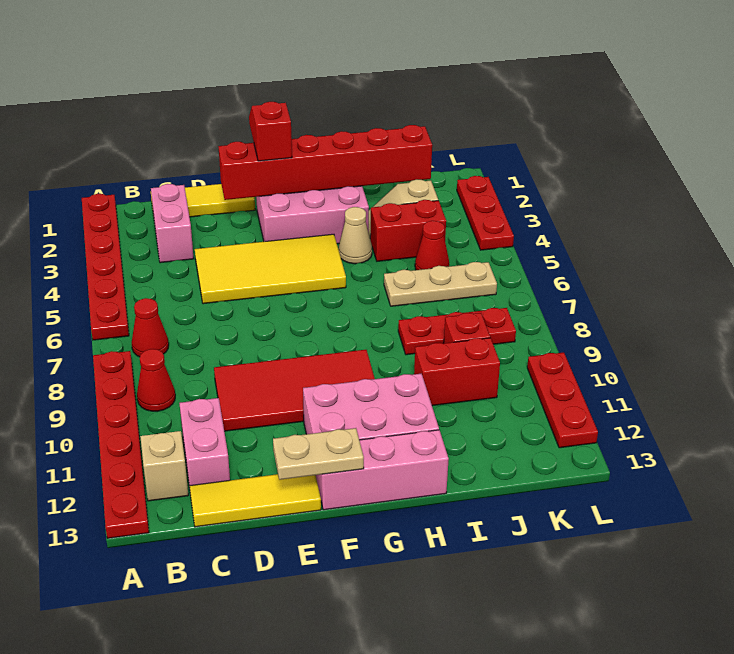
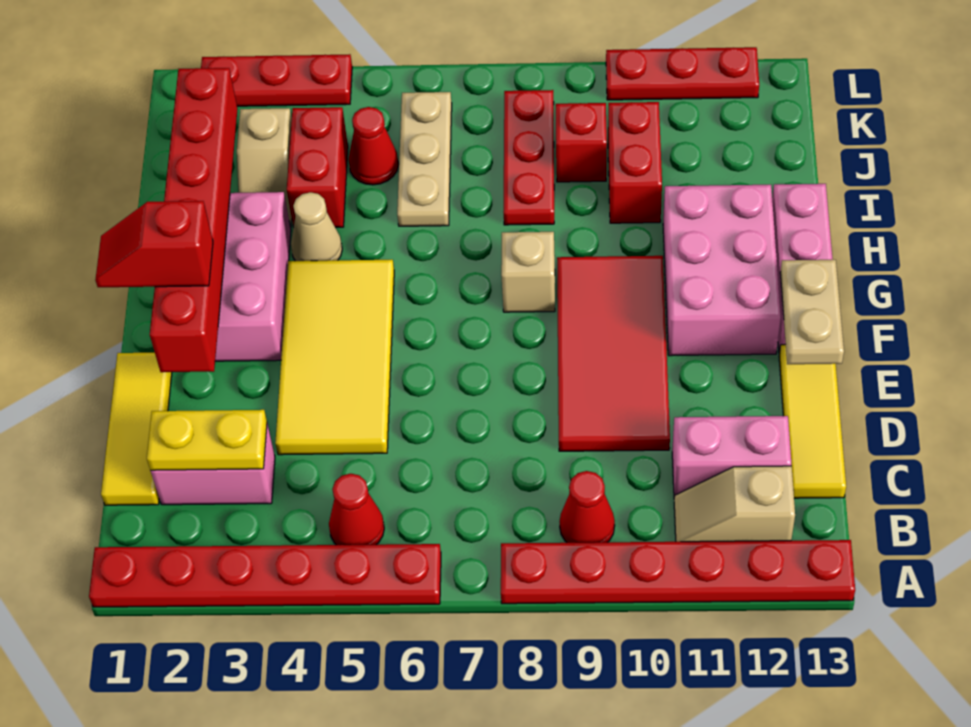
red 1x1 cone [132,298,169,357] -> red 1x1 cone moved to [329,474,384,545]
none -> yellow 1x2 plate [147,410,267,470]
none -> tan 1x1 brick [501,232,555,312]

